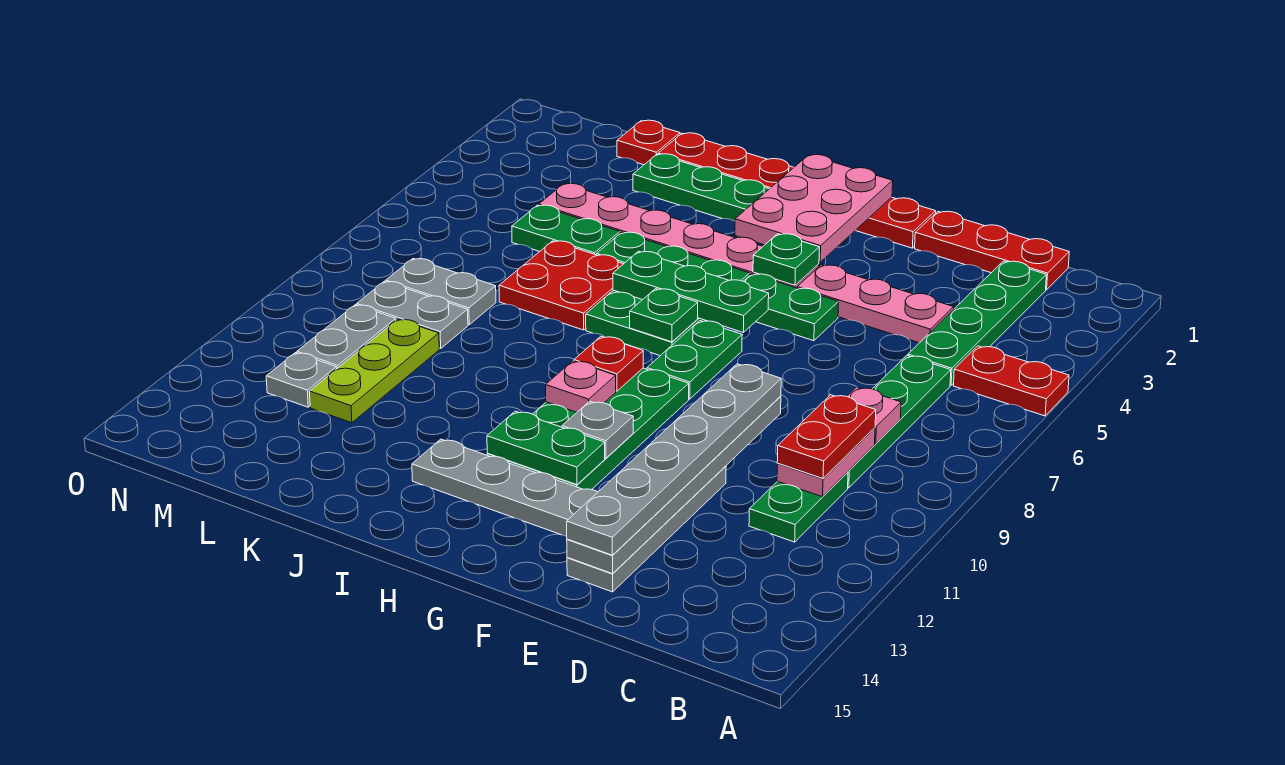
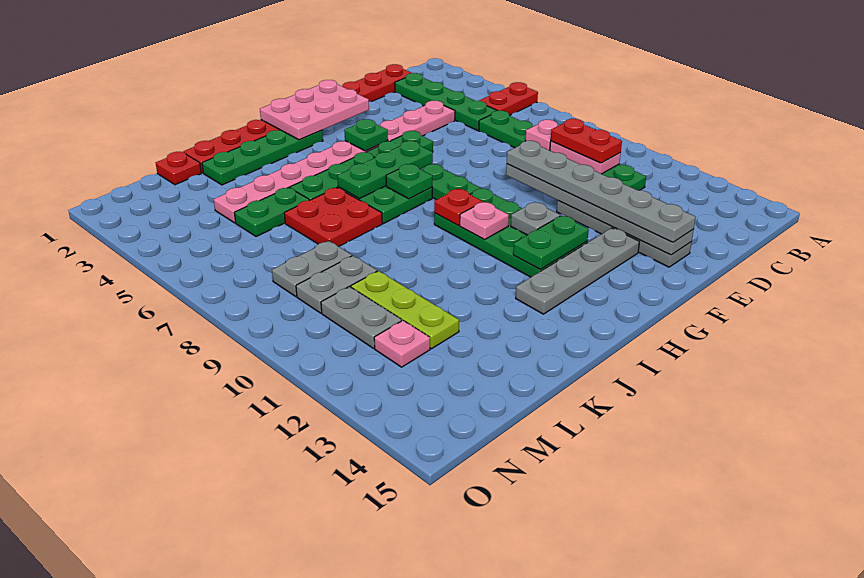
pink 2x3 plate [735,155,893,262] -> pink 2x3 plate turned to [260,80,369,140]
grey 1x1 plate [266,353,337,407] -> pink 1x1 plate [374,320,430,367]

